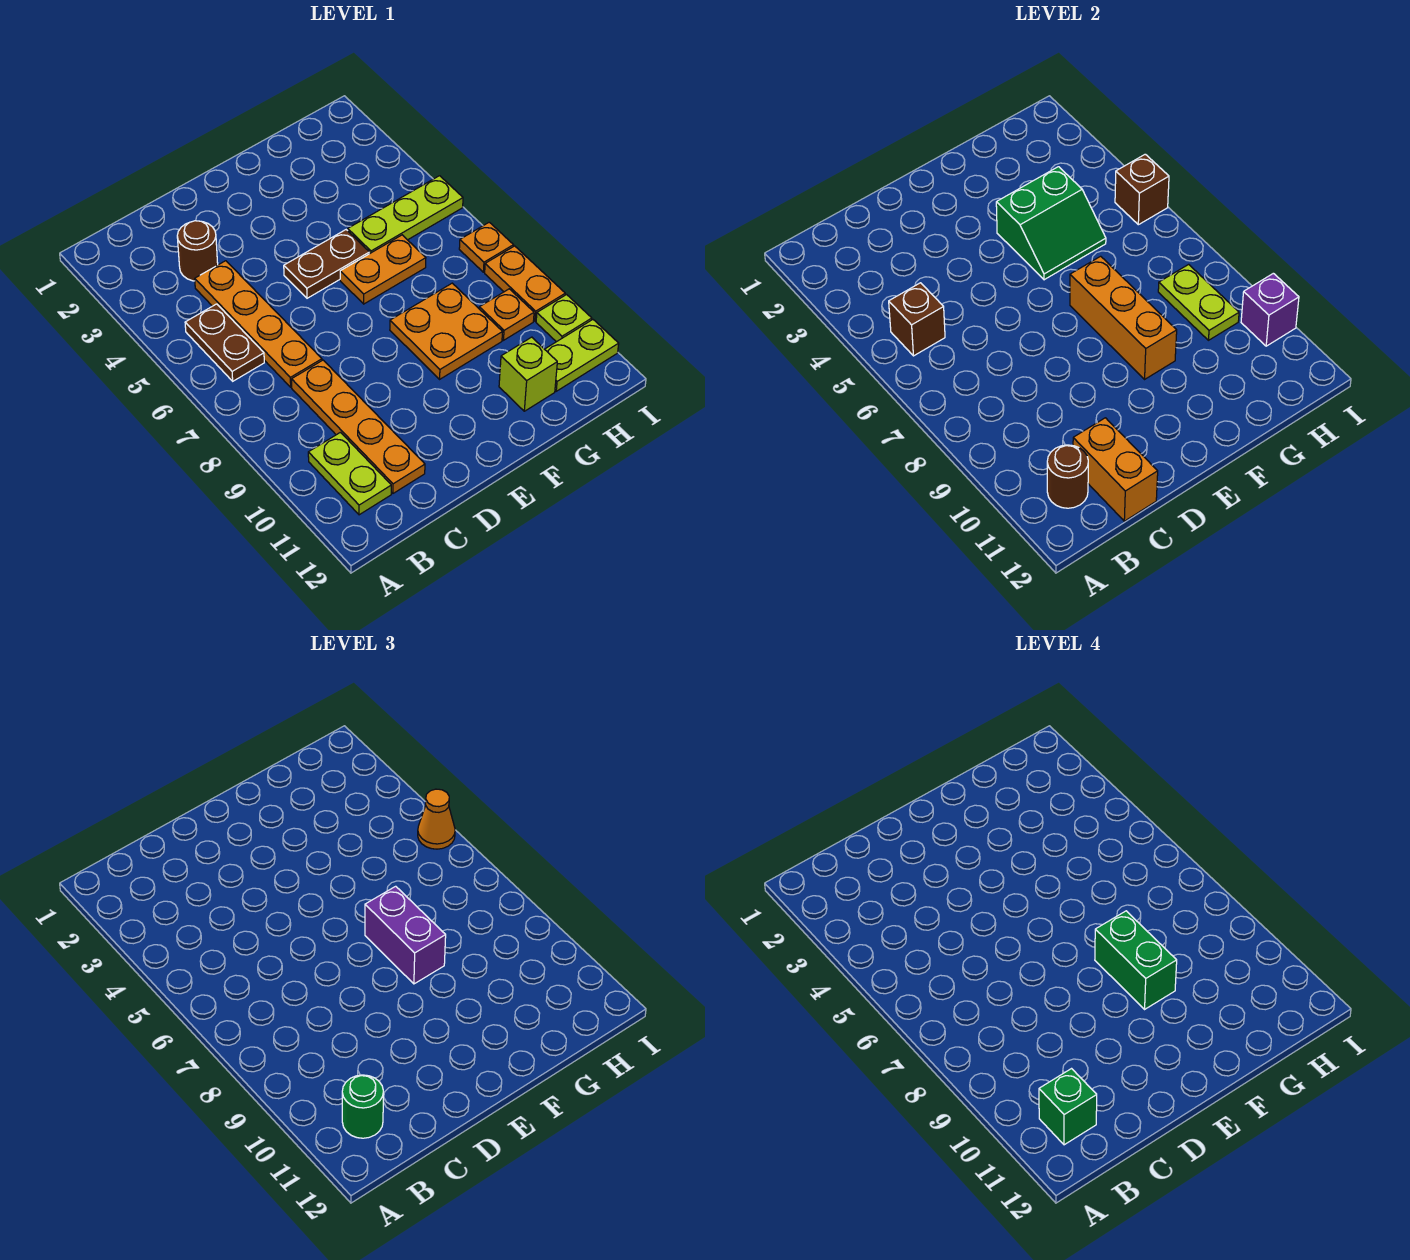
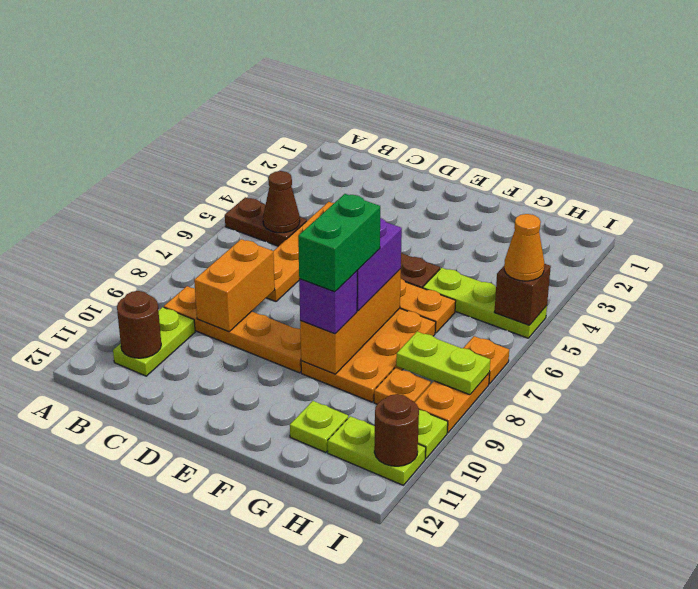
brown 1x2 plate [185,304,264,381] -> brown 1x2 plate turned to [225,197,307,246]
brown 1x1 brick [889,283,945,356] -> brown 1x1 cone [263,171,300,233]
green 1x1 round brick [342,1075,383,1138] -> none
green 1x1 brick [1039,1069,1097,1145] -> none
brown 1x1 round brick [177,221,218,281] -> brown 1x1 round brick moved to [374,394,419,466]
orange 1x4 plate [292,360,425,493] -> orange 1x4 plate turned to [164,286,301,373]
orange 1x2 brick [1073,418,1158,521] -> orange 1x2 brick moved to [194,239,275,332]
green 2x2 slope [996,167,1106,280] -> none
orange 2x2 plate [390,283,503,379] -> orange 2x3 plate [301,308,436,402]
lime 1x1 brick [499,337,557,411] -> lime 1x1 plate [290,401,348,452]
lime 1x2 plate [1158,264,1239,340] -> lime 1x2 plate turned to [396,332,490,395]
purple 1x1 brick [1241,273,1299,346] -> purple 1x1 brick moved to [299,271,357,334]

